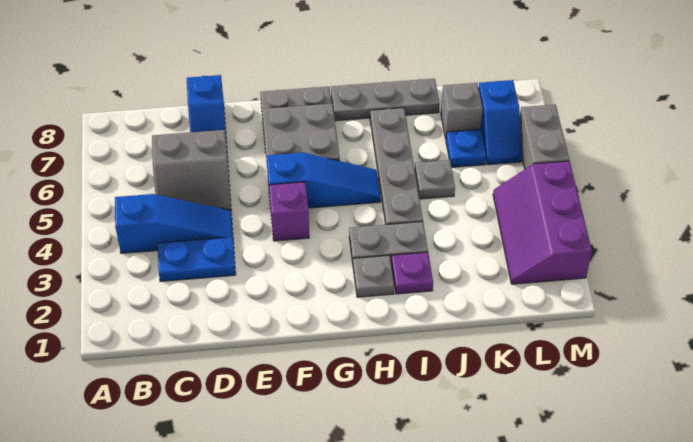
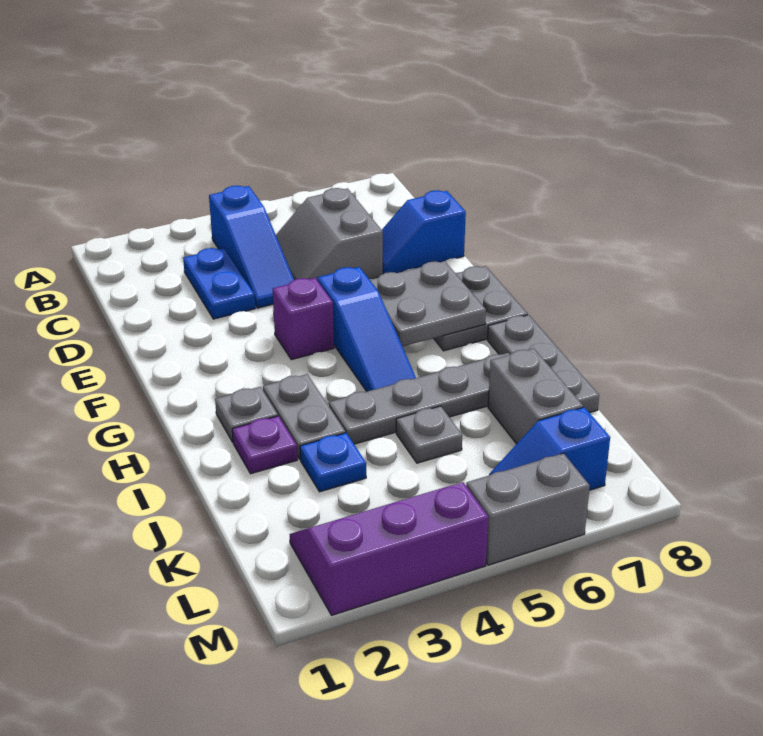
blue 1x1 plate [446,129,486,167] -> blue 1x1 plate moved to [300,433,366,492]
grey 1x1 brick [441,83,483,139] -> grey 1x2 brick [488,348,583,444]

